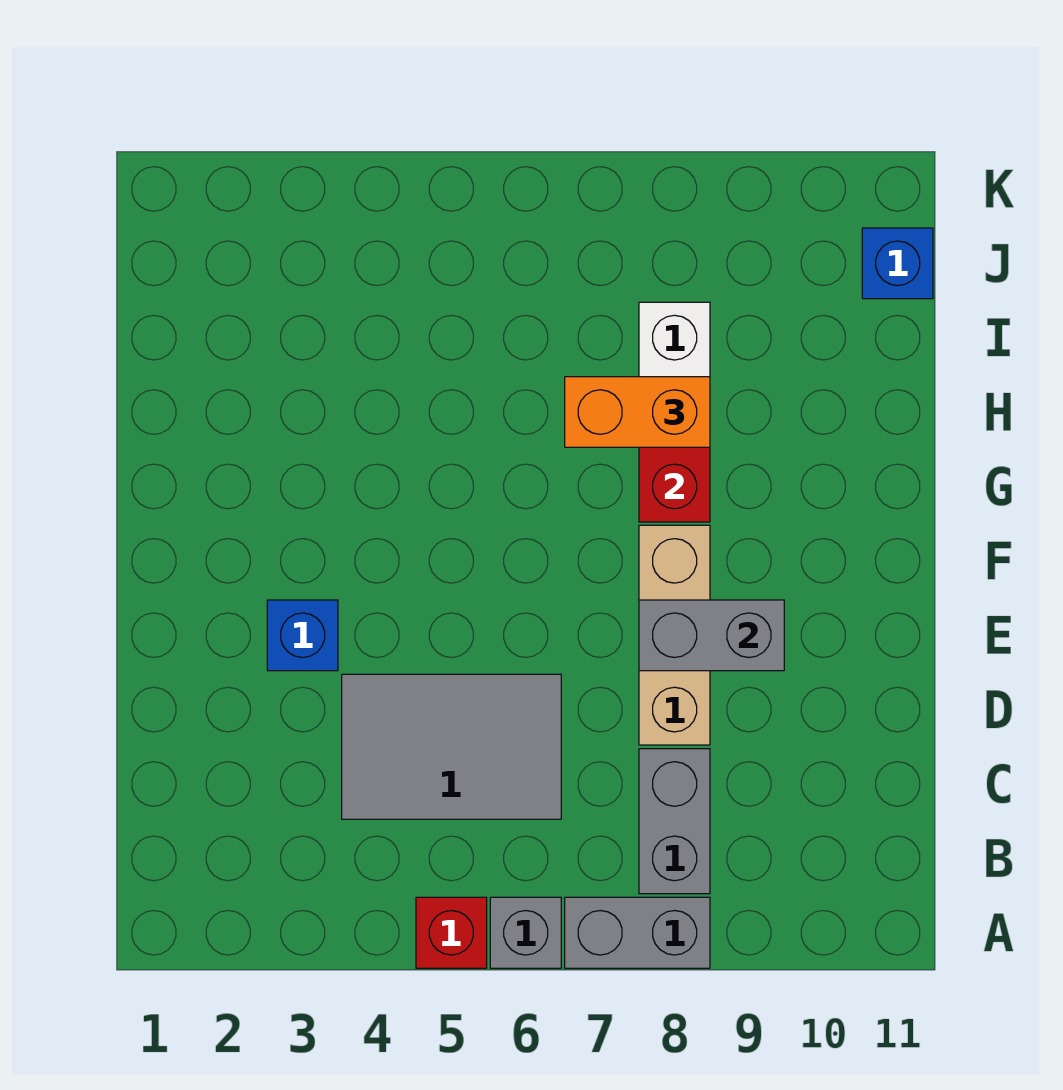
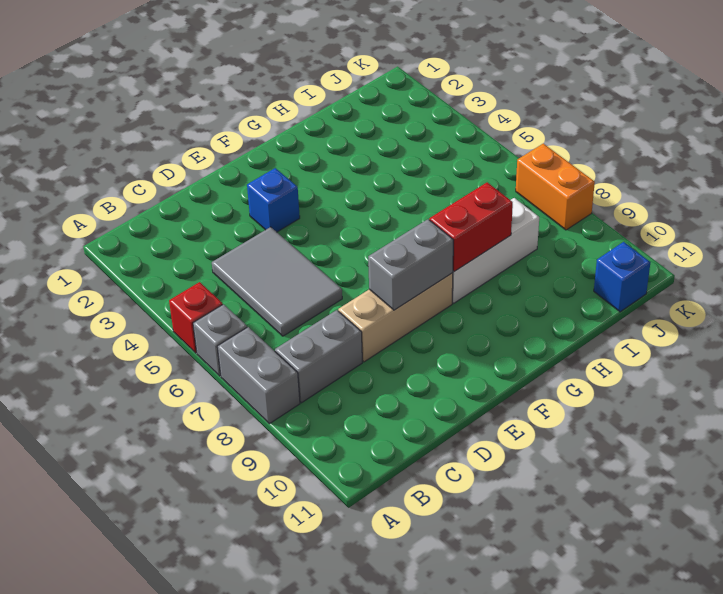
grey 1x2 brick [639,600,784,671] -> grey 1x2 brick turned to [368,219,453,310]
orange 1x2 brick [565,377,710,447] -> orange 1x2 brick moved to [516,144,595,230]

